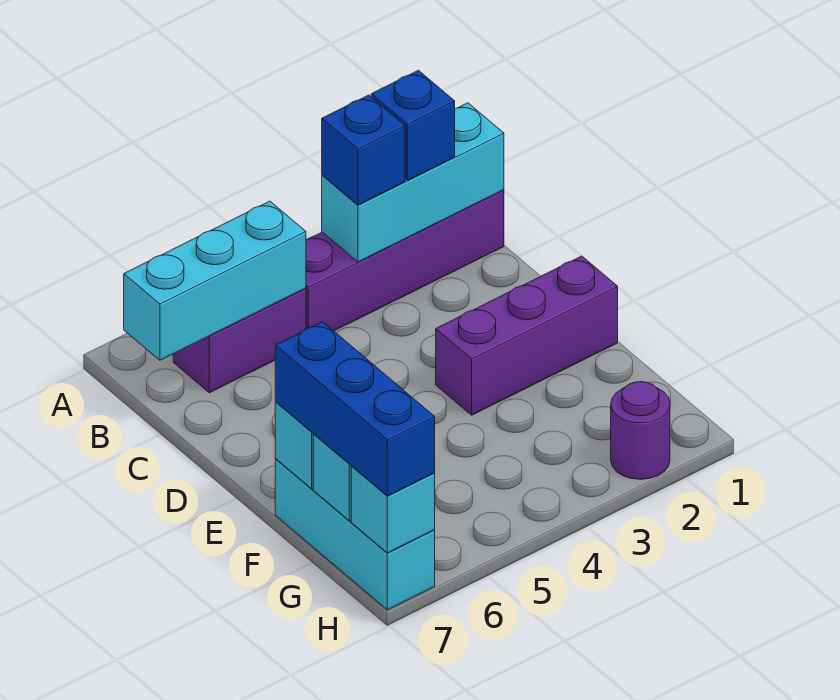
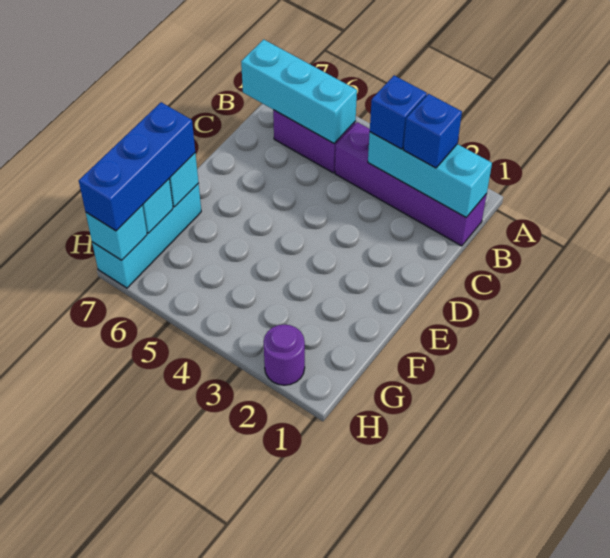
purple 1x3 brick [436,256,618,415] -> none

